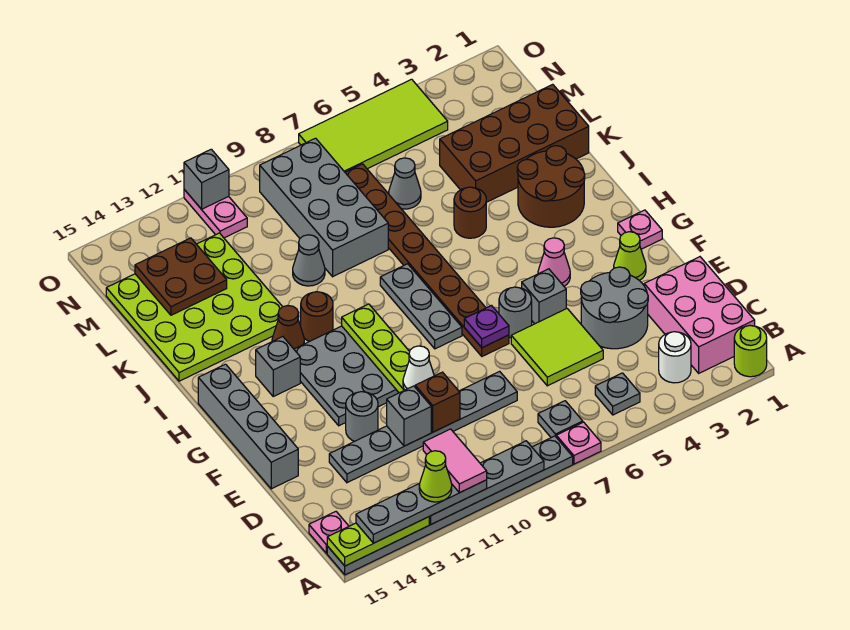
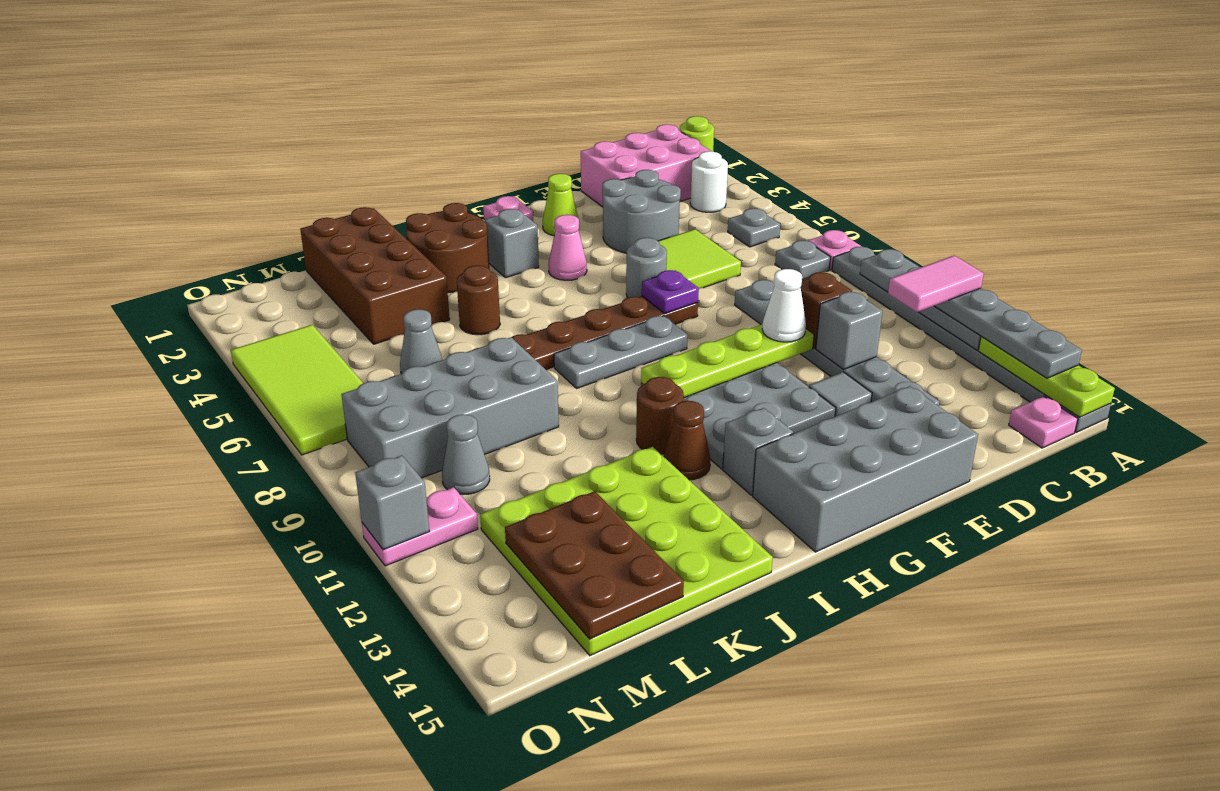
lime 1x1 cone [419,451,452,502] -> none
grey 1x1 round brick [346,392,378,441] -> grey 1x1 tile [809,372,872,417]
grey 1x4 brick [198,364,298,489] -> grey 2x4 brick [753,386,978,552]
grey 1x1 brick [522,269,566,324] -> grey 1x1 brick moved to [484,209,539,278]
grey 1x1 cone [293,235,325,286] -> grey 1x1 cone moved to [442,414,490,495]
brown 2x2 plate [135,238,227,315] -> brown 2x3 plate [505,491,684,639]

